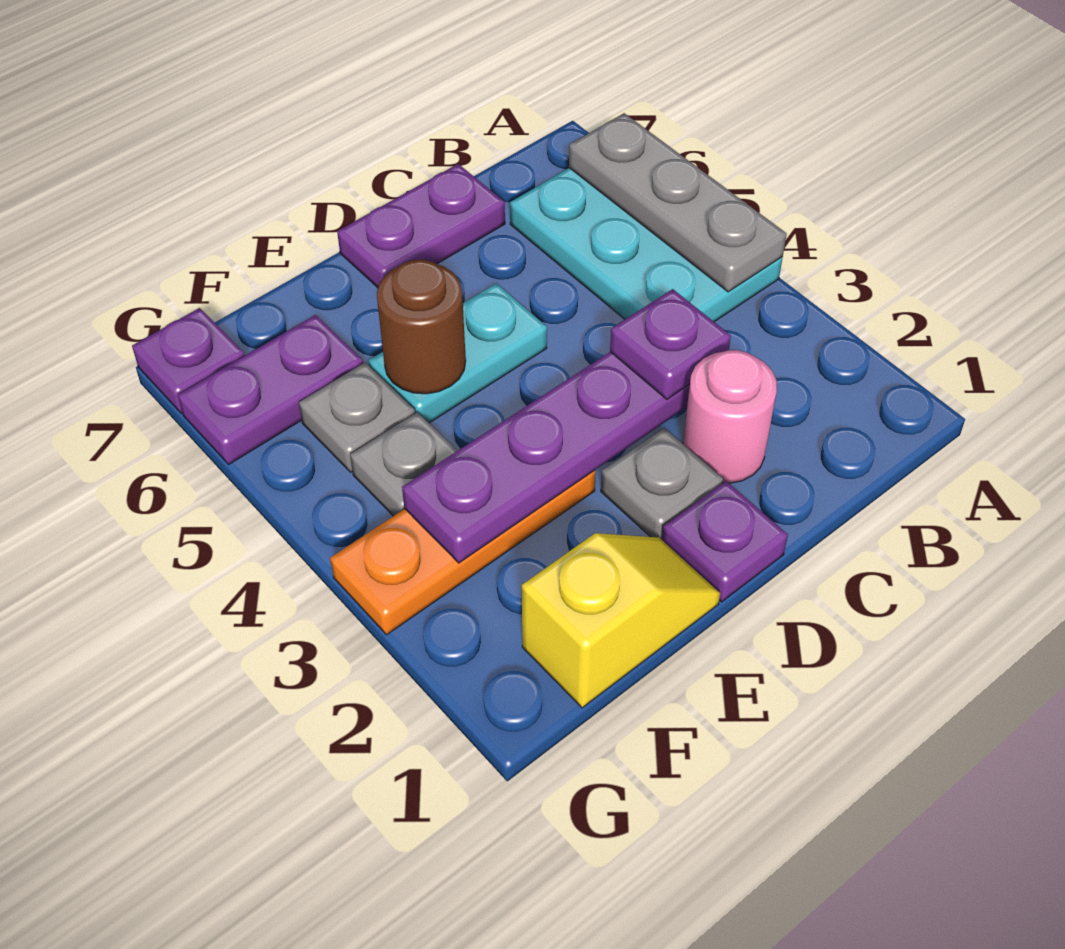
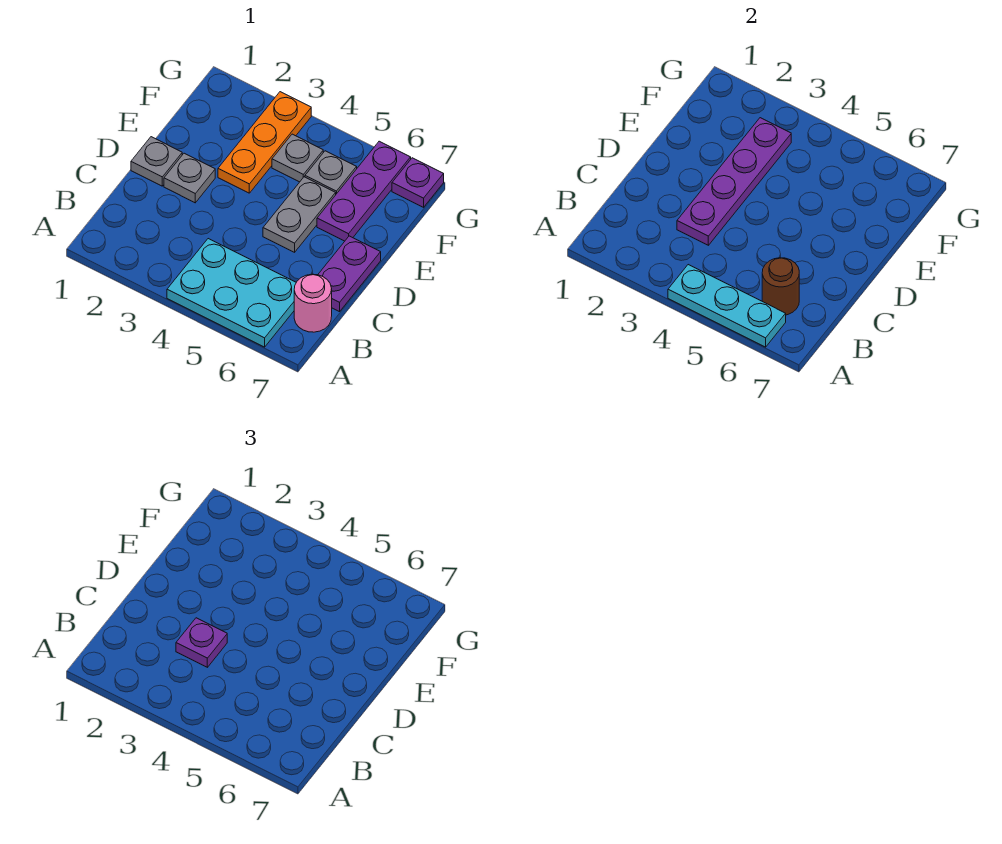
grey 1x3 plate [569,113,787,292] -> cyan 1x3 plate [668,265,786,347]
pink 1x1 round brick [683,350,777,483] -> pink 1x1 round brick moved to [294,274,332,332]
purple 1x1 plate [662,481,788,602] -> grey 1x1 plate [131,137,182,186]
cyan 1x2 plate [368,283,547,423] -> grey 1x2 plate [263,177,336,252]
yellow 1x2 slope [522,533,720,708] -> none
brown 1x1 round brick [377,260,466,394] -> brown 1x1 round brick moved to [762,258,799,315]
purple 1x2 plate [178,315,363,464] -> purple 1x3 plate [317,141,411,241]

